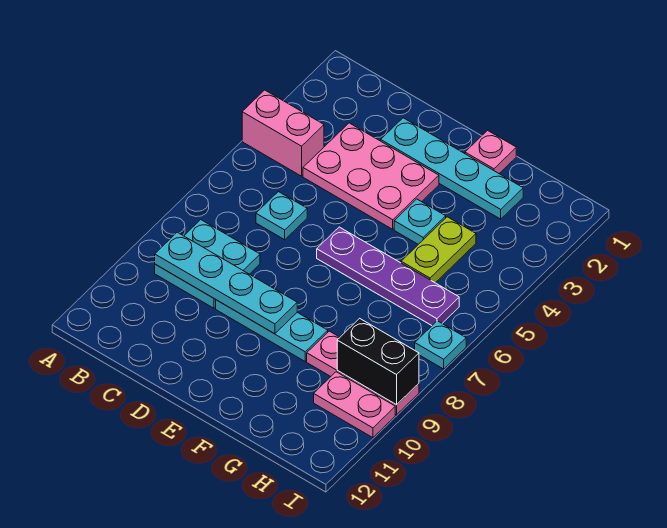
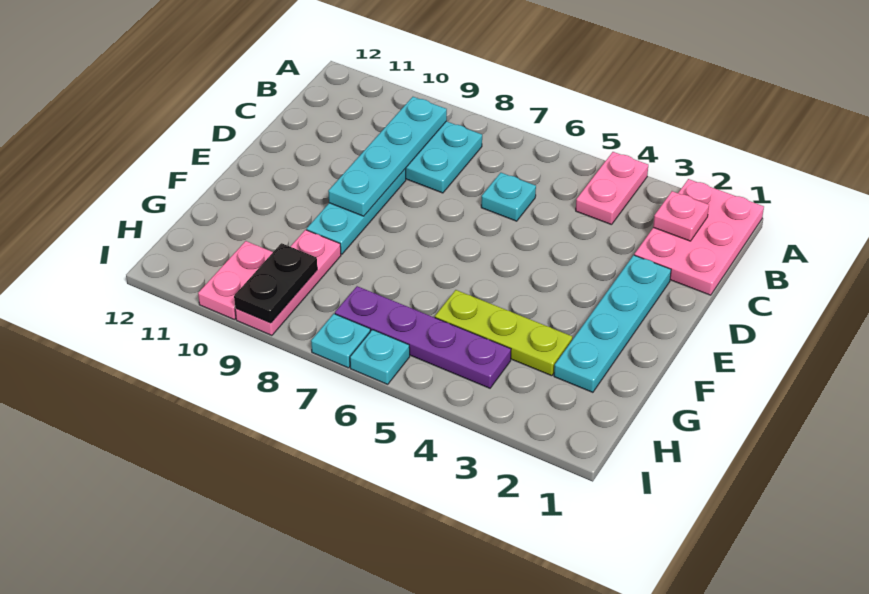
pink 1x2 brick [242,90,324,176] -> pink 1x2 plate [576,152,648,225]
pink 2x3 plate [303,123,439,229] -> pink 2x3 plate moved to [634,179,764,295]
purple 1x4 plate [317,227,459,325] -> purple 1x4 plate turned to [335,286,511,388]
pink 1x1 plate [465,130,516,173] -> pink 1x1 plate moved to [653,191,709,241]
cyan 1x1 plate [394,199,446,244] -> cyan 1x1 plate moved to [350,330,410,384]
lime 1x2 plate [401,217,476,283] -> lime 1x3 plate [435,290,572,376]
black 1x2 brick [337,318,419,405] -> black 1x2 plate [234,243,317,323]

